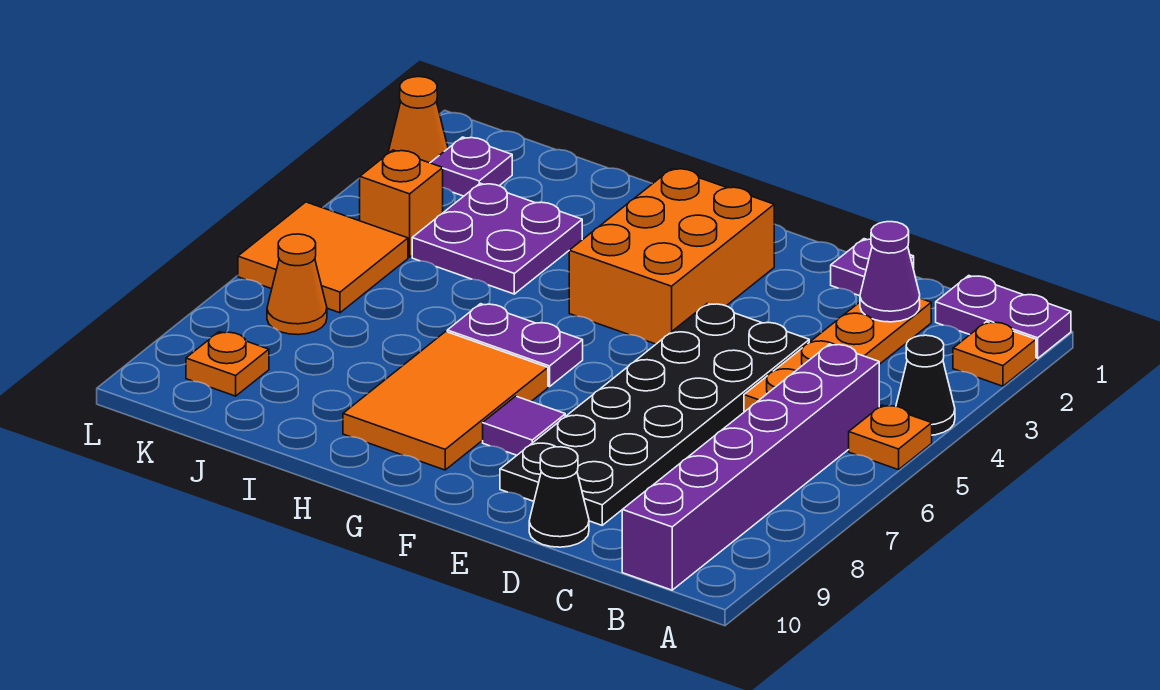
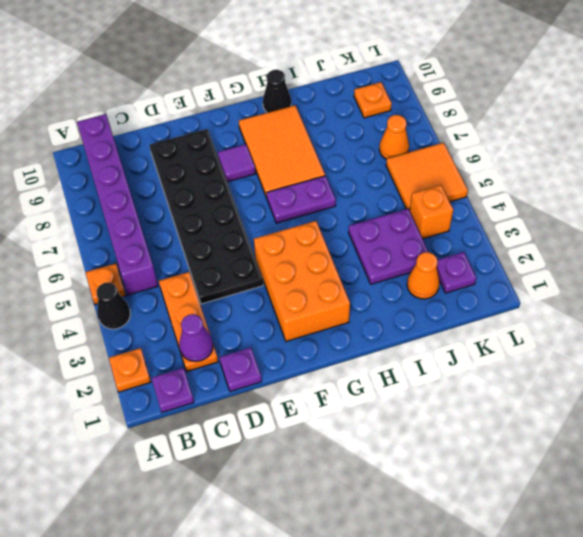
purple 1x2 plate [936,276,1071,358] -> purple 1x1 plate [152,368,194,412]
orange 1x4 plate [744,298,931,412] -> orange 1x3 plate [159,272,218,371]
black 1x1 cone [529,447,589,547] -> black 1x1 cone moved to [263,70,291,113]
orange 1x1 cone [389,77,448,163] -> orange 1x1 cone moved to [407,252,440,299]

